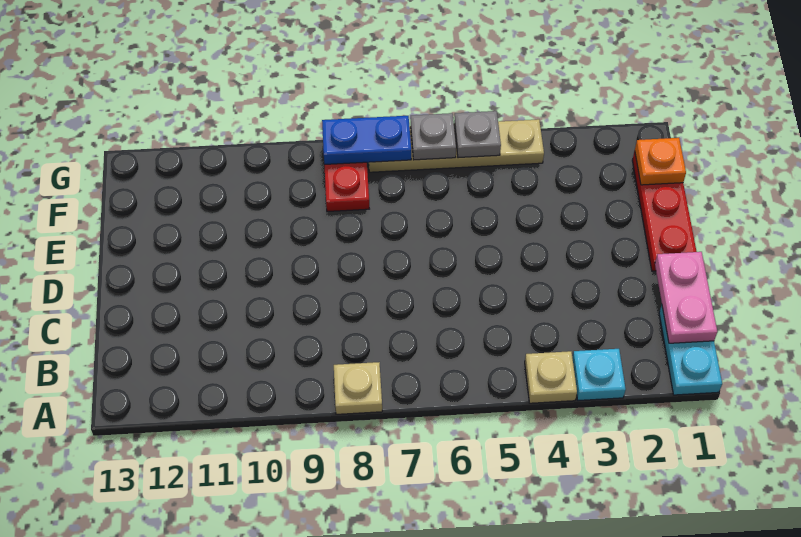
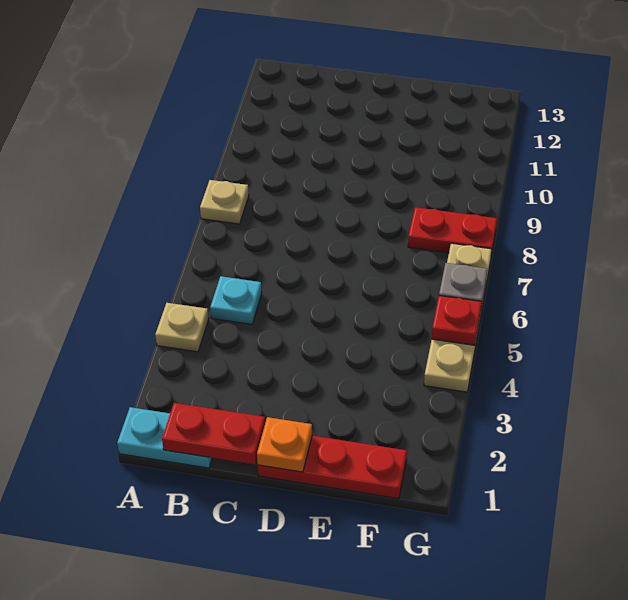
cyan 1x1 plate [572,349,626,401] -> cyan 1x1 plate moved to [210,276,262,324]
pink 1x2 plate [655,252,717,343] -> red 1x2 plate [162,403,265,464]
orange 1x1 plate [635,138,686,185] -> orange 1x1 plate moved to [257,417,312,472]
grey 1x1 plate [454,111,501,158] -> red 1x1 plate [432,296,482,345]
blue 1x2 plate [322,116,411,165] -> none

